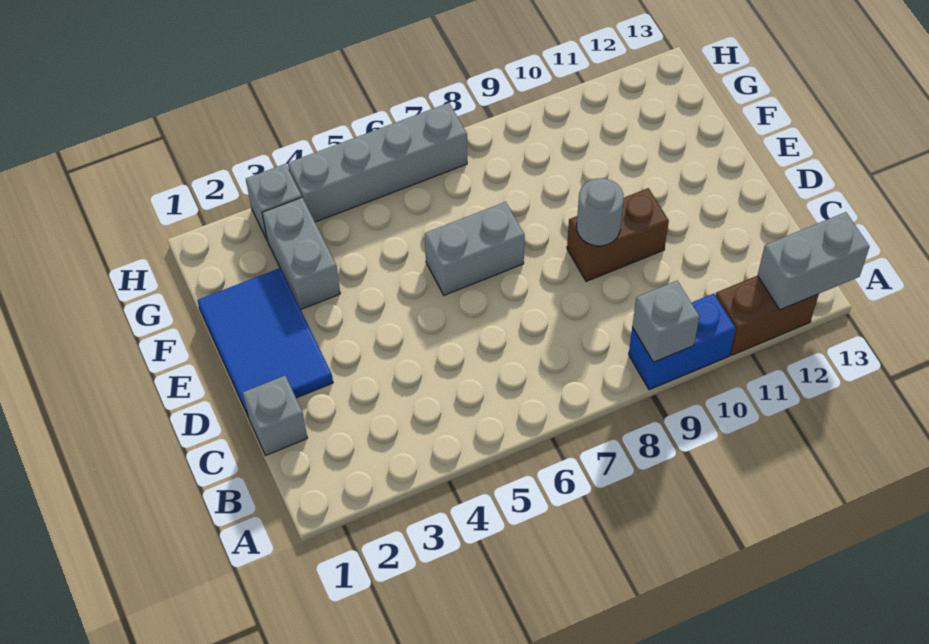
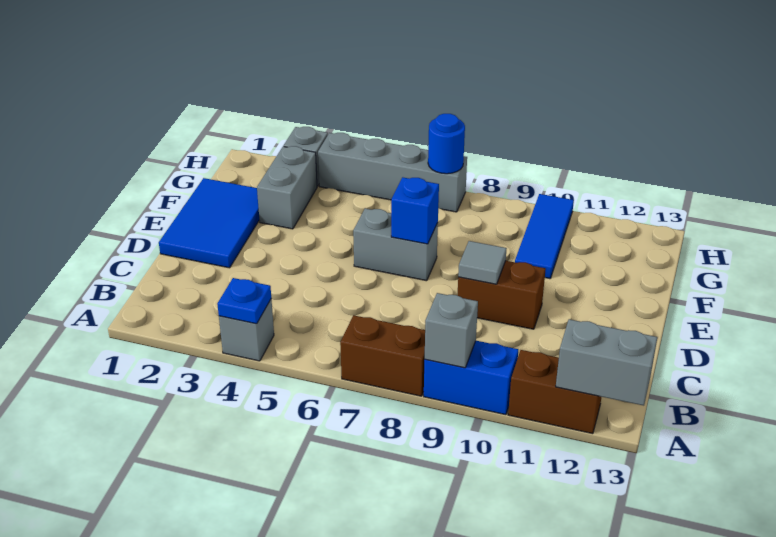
none -> blue 1x1 plate [217,278,271,324]
none -> brown 1x2 brick [340,315,425,396]
grey 1x1 brick [243,376,307,455] -> grey 1x1 brick moved to [219,299,274,361]
grey 1x1 round brick [577,178,624,246] -> grey 1x1 tile [458,241,507,284]
none -> blue 1x1 brick [391,177,439,244]
none -> blue 1x3 tile [515,194,574,279]
none -> blue 1x1 round brick [428,114,465,174]

